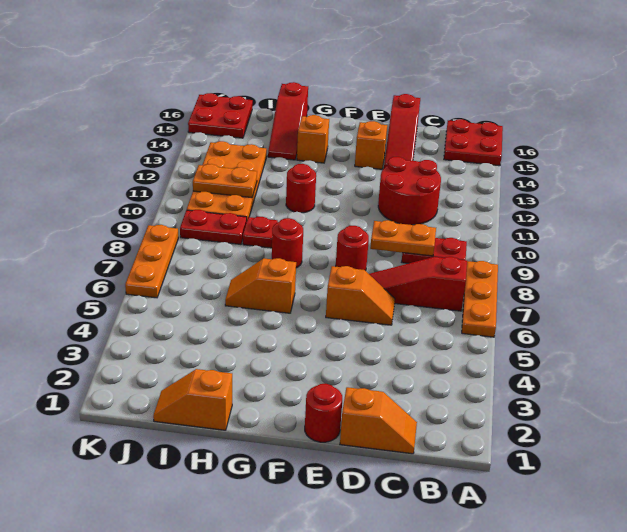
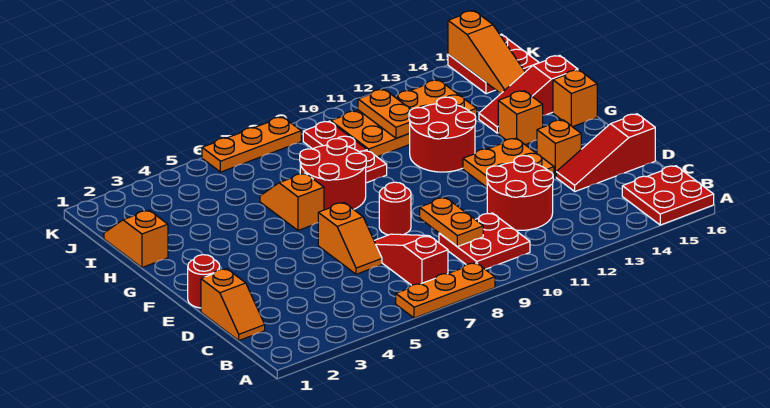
red 1x2 plate [402,238,467,263] -> red 2x2 plate [439,213,530,269]
none -> orange 2x2 plate [463,138,554,187]
red 1x1 round brick [272,218,303,268] -> red 2x2 round brick [300,139,366,210]
red 1x1 round brick [286,164,316,213] -> red 2x2 round brick [409,97,476,172]
none -> orange 1x1 brick [553,70,597,127]
none -> orange 1x3 slope [448,11,525,93]

